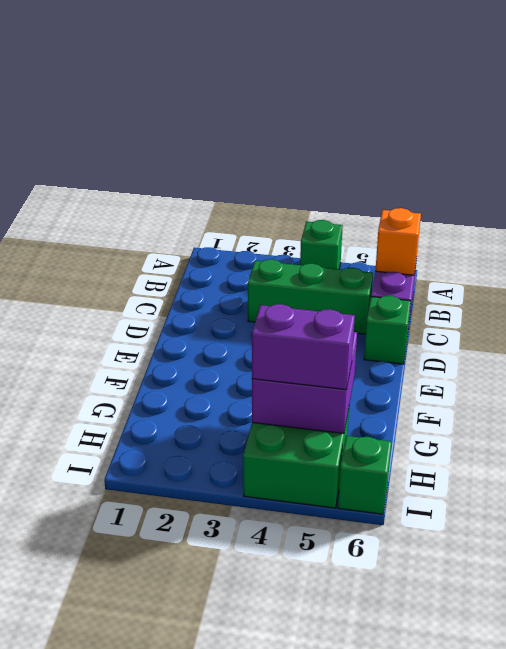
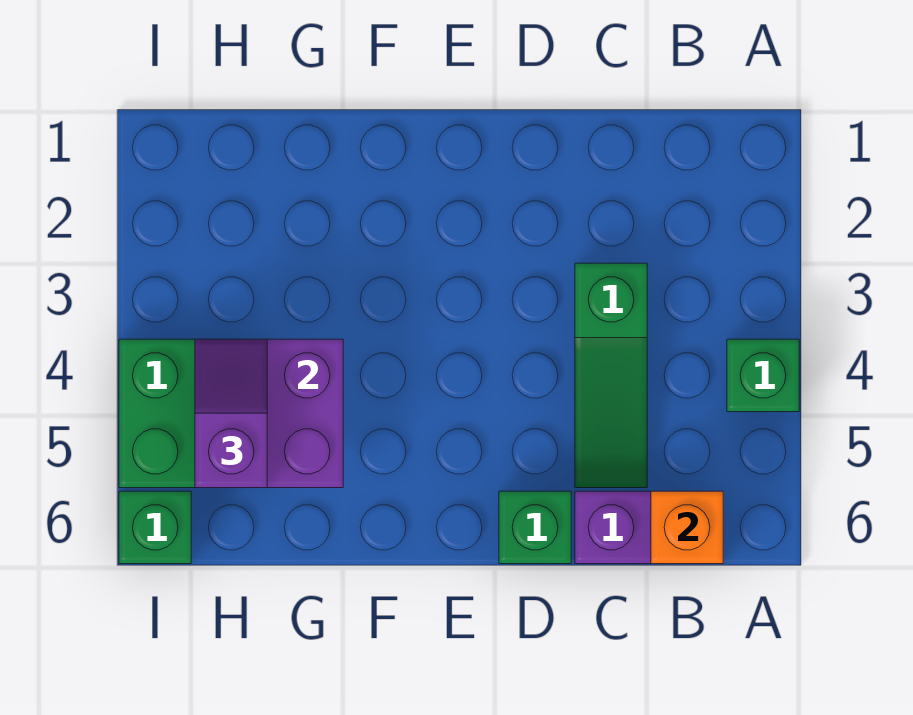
green 1x3 brick [248,259,373,334] -> green 1x3 slope [575,263,647,488]
purple 1x2 brick [252,304,355,390] -> purple 1x2 slope [195,339,267,488]

